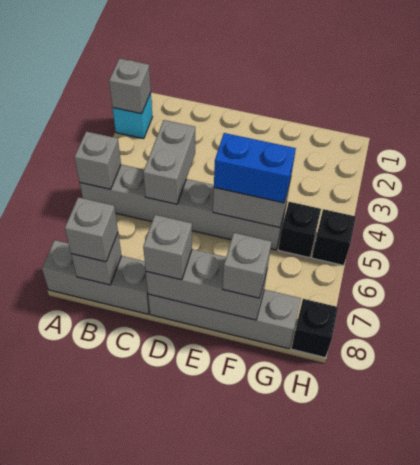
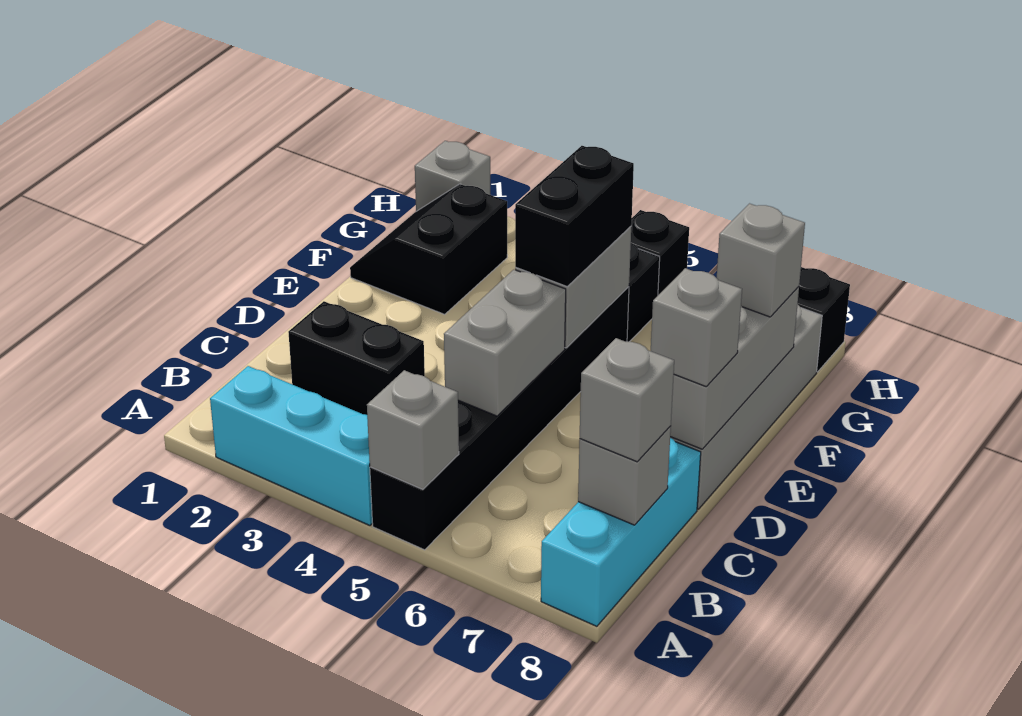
cyan 1x1 brick [113,93,152,139] -> cyan 1x3 brick [210,366,372,525]
grey 1x1 brick [109,58,151,114] -> grey 1x1 brick moved to [415,141,490,211]
grey 1x6 brick [80,165,287,250] -> black 1x6 brick [370,287,629,550]
grey 1x3 brick [42,240,150,314] -> cyan 1x3 brick [541,438,701,626]
none -> black 1x2 brick [288,301,425,415]
grey 1x2 brick [143,120,195,204] -> grey 1x2 brick turned to [444,270,566,416]
blue 1x2 brick [214,133,296,203] -> black 1x2 brick [515,146,634,286]
none -> black 2x2 slope [350,184,507,314]

